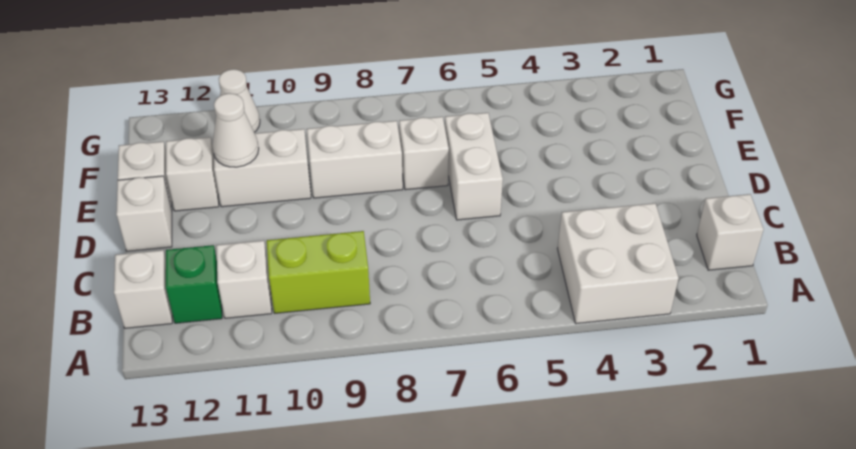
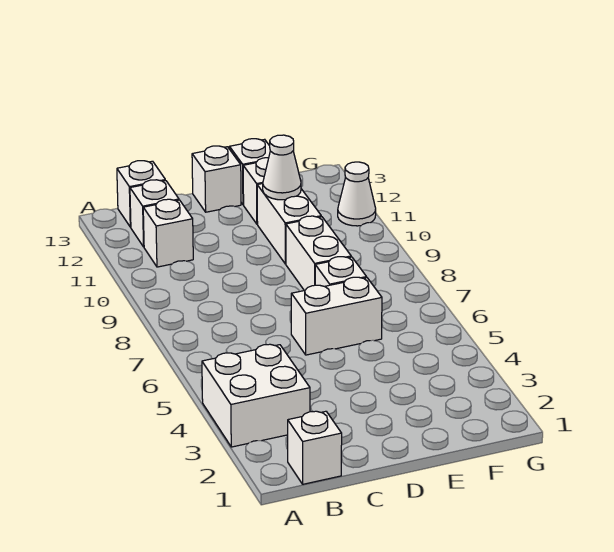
lime 1x2 brick [267,231,370,313] -> none
green 1x1 brick [166,245,222,323] -> white 1x1 brick [130,180,179,247]

